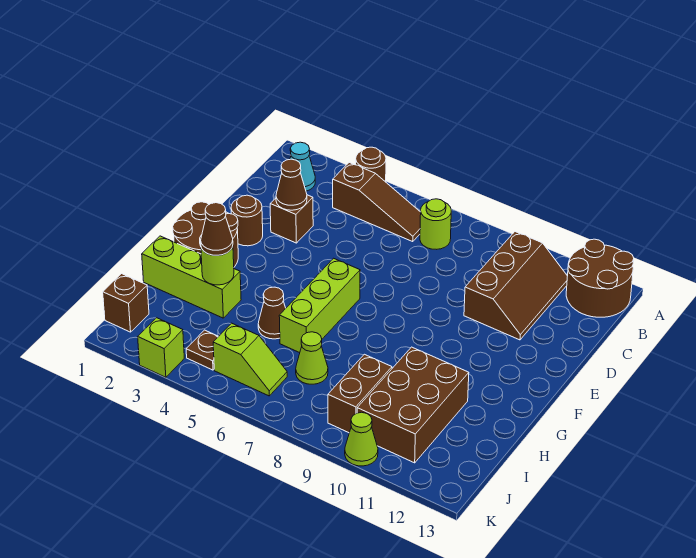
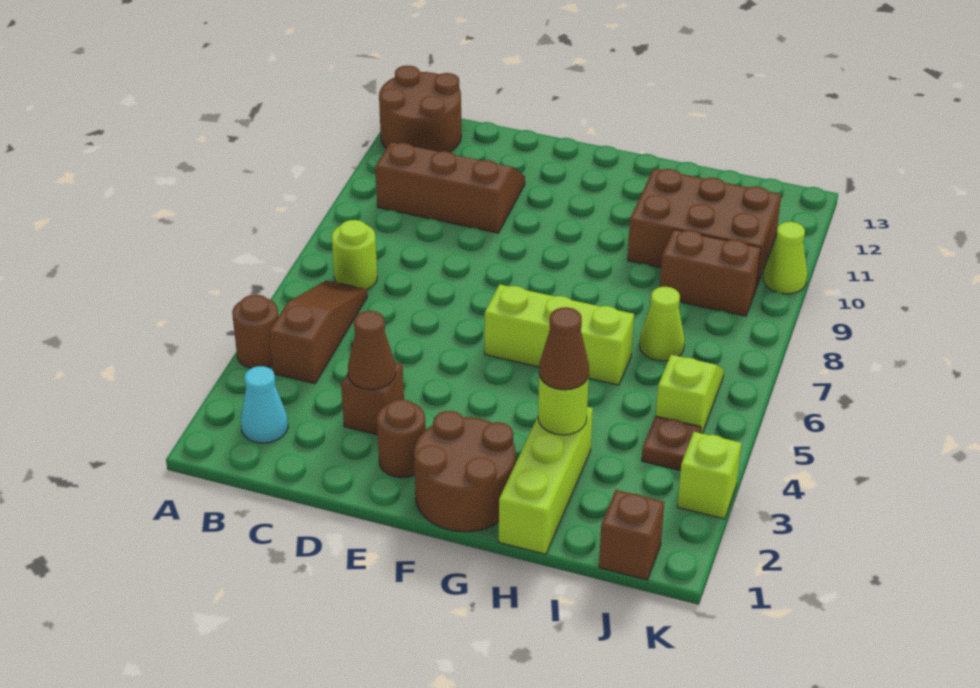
brown 1x1 cone [258,287,286,339] -> none

